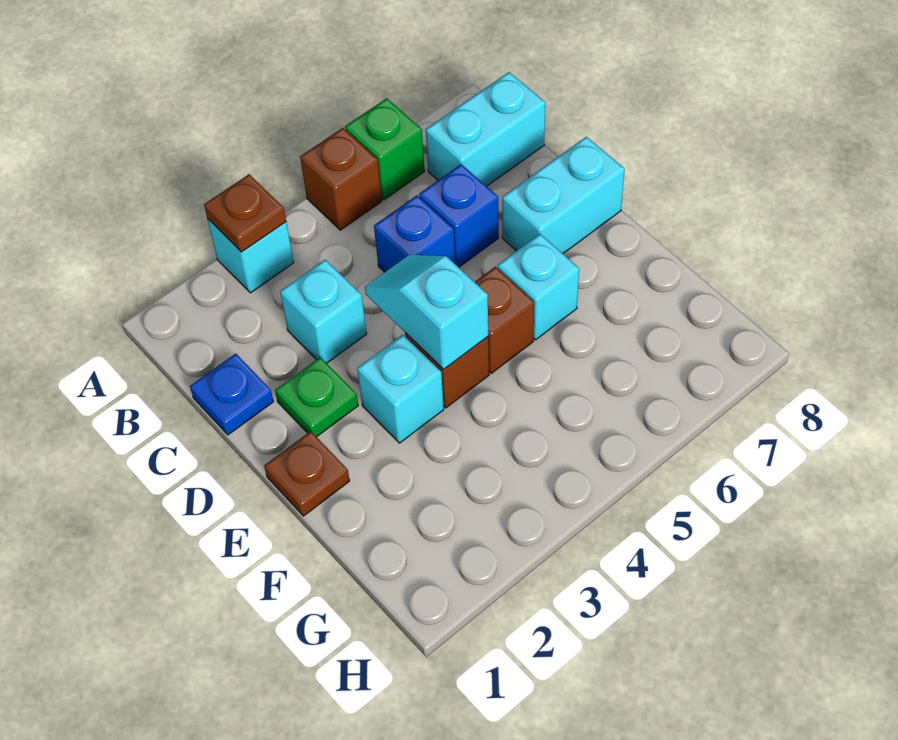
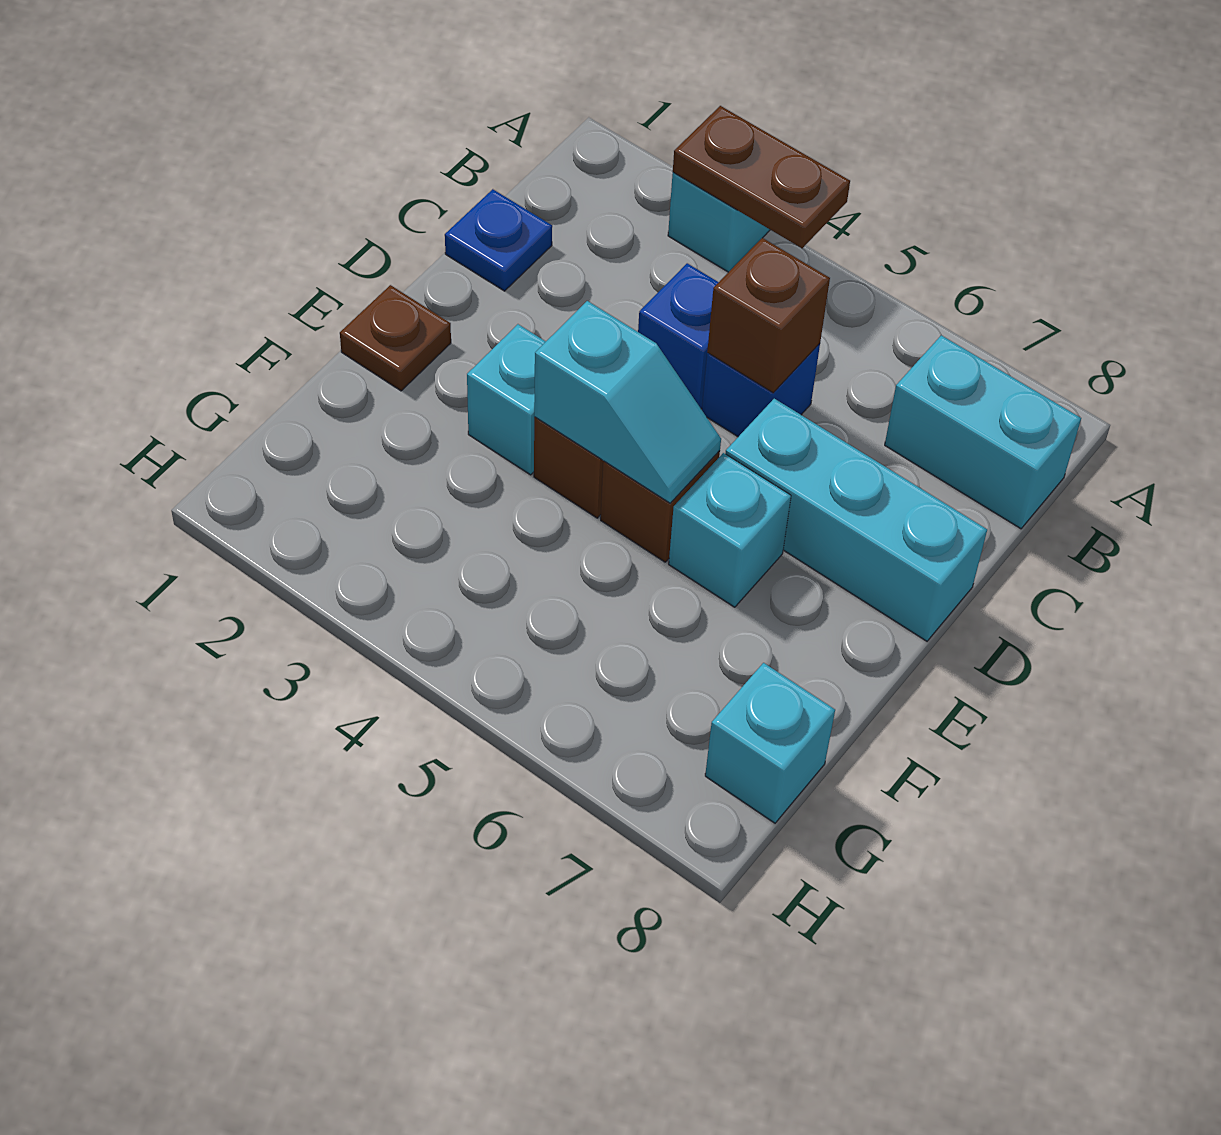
brown 1x1 plate [204,174,286,252] -> brown 1x2 plate [673,106,850,248]
brown 1x1 brick [300,128,382,230] -> brown 1x1 brick moved to [707,238,830,393]
green 1x1 brick [345,98,425,200] -> none
cyan 1x1 brick [280,260,367,363] -> cyan 1x1 brick moved to [705,663,835,823]
blue 1x1 brick [419,164,499,267] -> blue 1x1 brick moved to [638,263,719,409]
green 1x1 plate [275,357,358,437] -> none
cyan 1x2 slope [365,255,488,369] -> cyan 1x2 slope turned to [534,301,721,503]
cyan 1x2 brick [502,137,625,254] -> cyan 1x3 brick [725,399,987,641]

